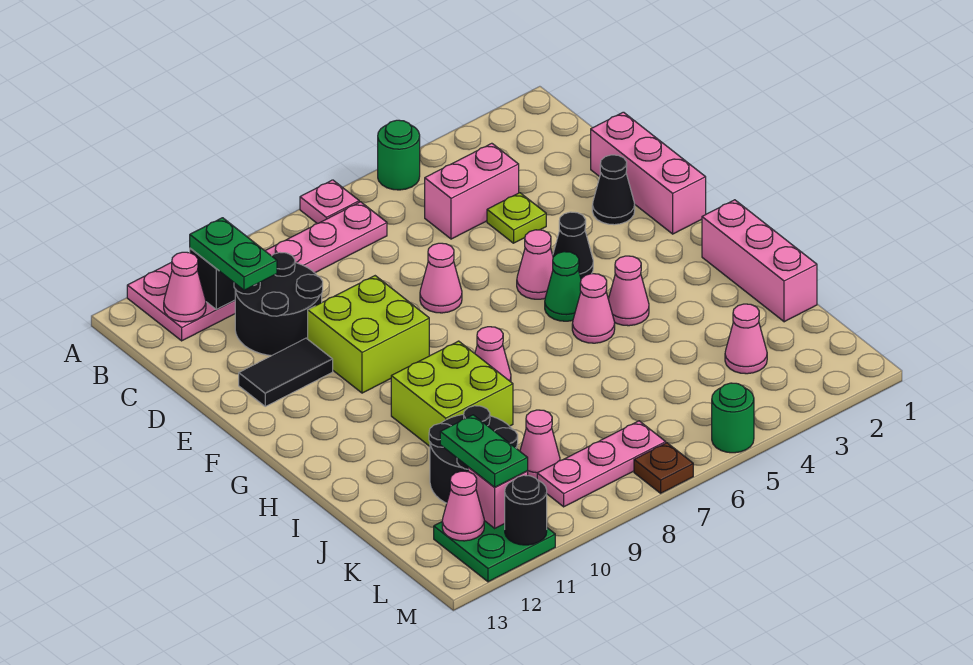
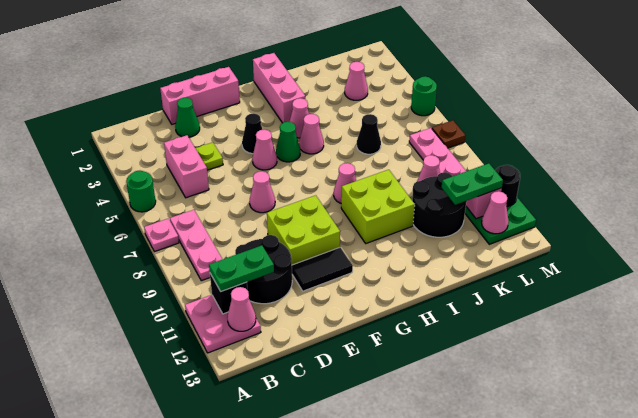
none -> green 1x1 cone [175,98,200,137]
black 1x1 cone [592,155,635,225] -> black 1x1 cone moved to [357,114,381,154]
black 1x2 tile [239,338,333,406] -> black 1x2 tile turned to [292,247,353,291]
pink 1x3 brick [702,200,817,322] -> pink 1x3 brick turned to [253,53,305,123]

